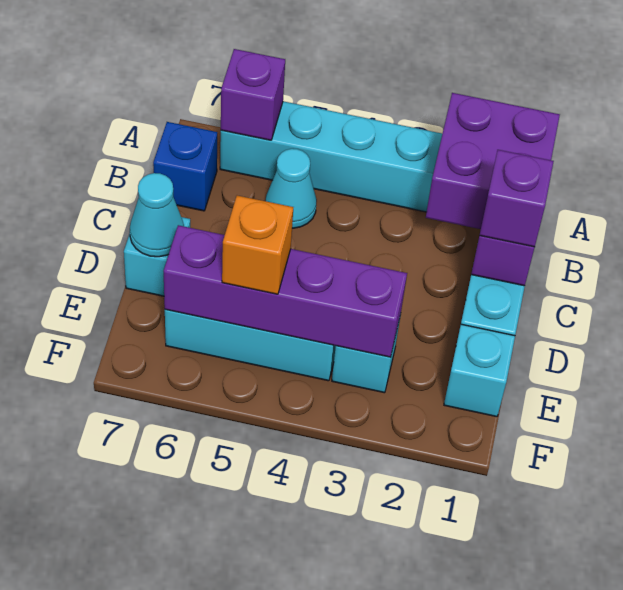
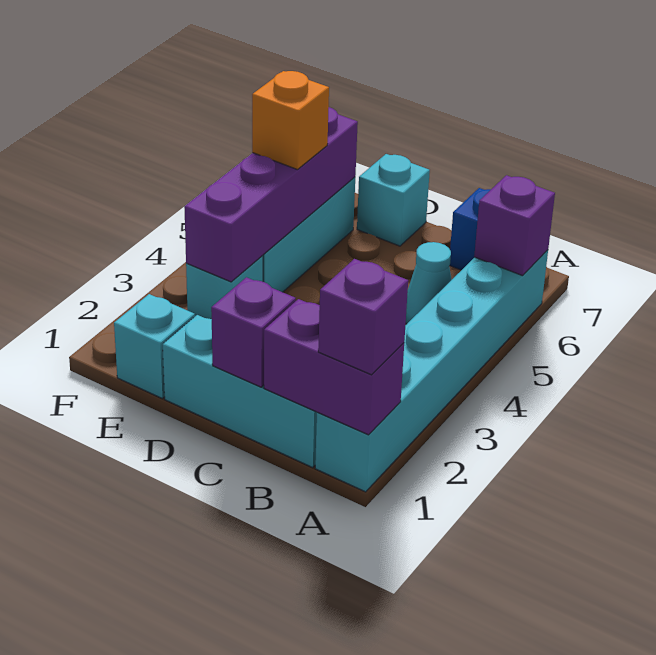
purple 2x2 brick [426,93,560,229] -> purple 1x2 brick [264,299,404,435]
purple 1x1 brick [480,150,554,247] -> purple 1x1 brick moved to [318,259,408,375]
cyan 1x1 cone [130,173,184,257] -> none

